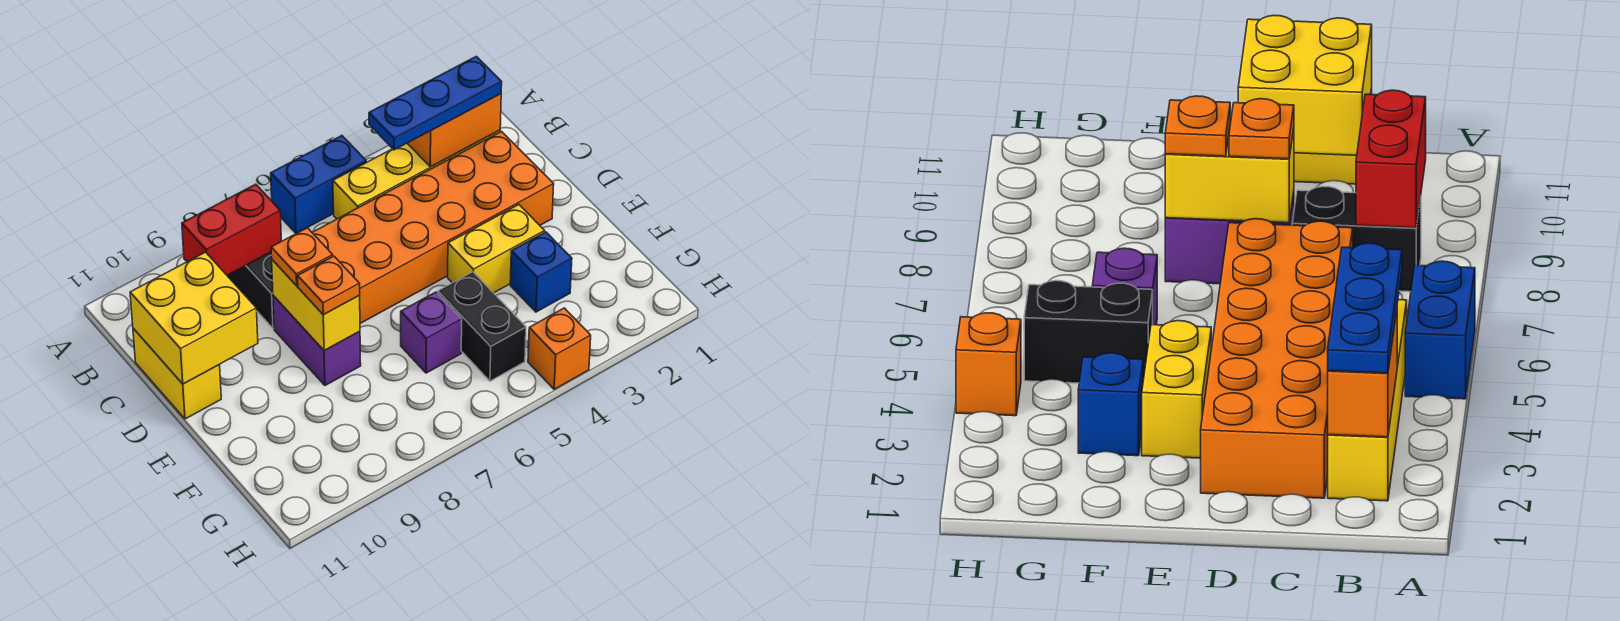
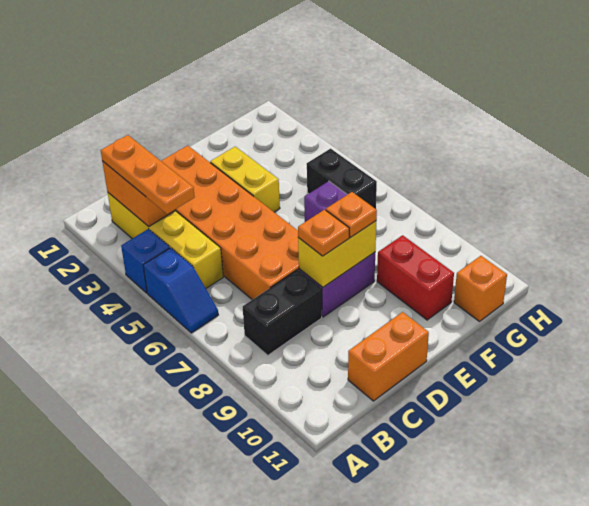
blue 1x2 brick [271,136,366,233] -> blue 1x2 slope [143,248,218,333]
blue 1x3 plate [369,56,502,150] -> orange 1x3 plate [101,135,195,214]
red 1x2 brick [182,184,281,275] -> red 1x2 brick moved to [377,235,454,320]
yellow 2x2 brick [130,252,258,384] -> none
yellow 1x2 brick [133,328,221,419] -> orange 1x2 brick [348,312,429,401]
blue 1x1 brick [510,232,572,312] -> blue 1x1 brick moved to [121,229,170,293]
black 1x2 brick [438,272,526,381] -> black 1x2 brick turned to [307,149,377,209]
orange 1x1 brick [528,308,591,389] -> orange 1x1 brick moved to [454,256,507,321]

